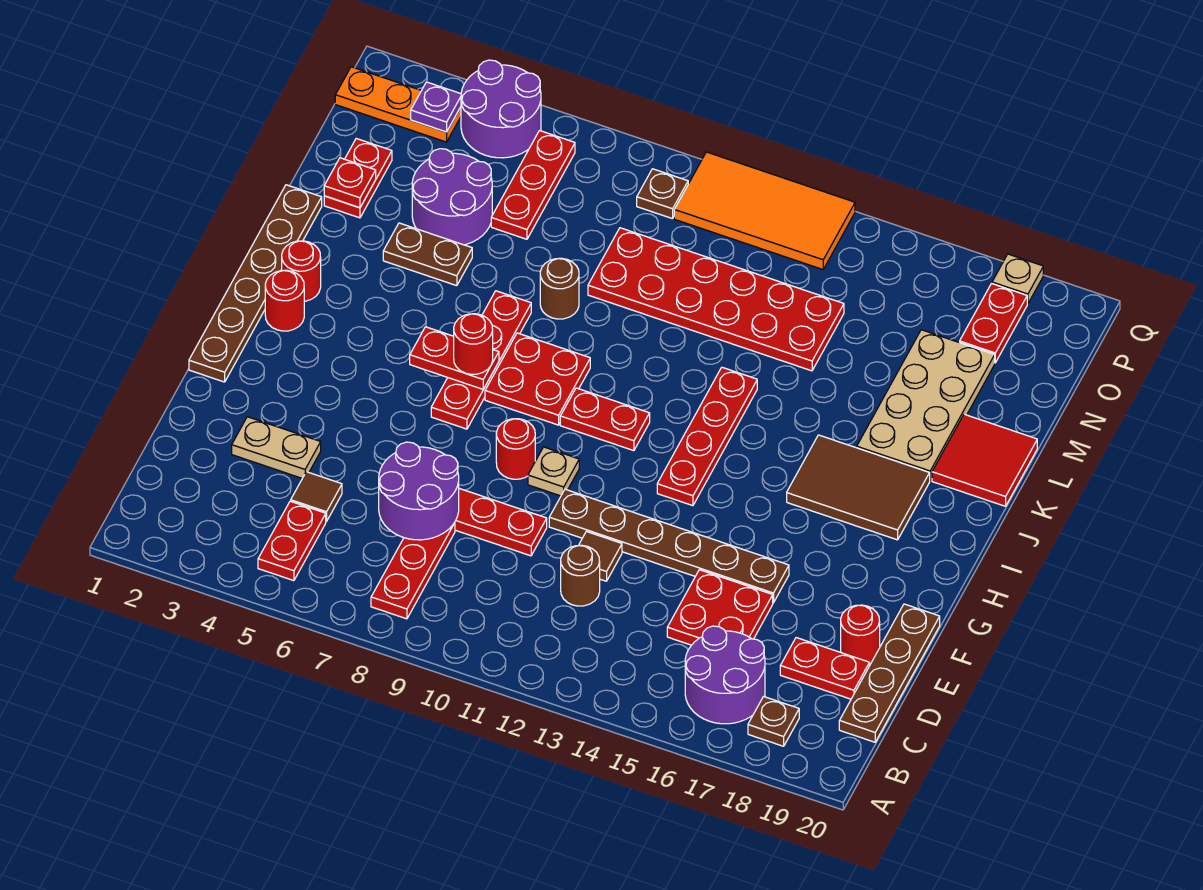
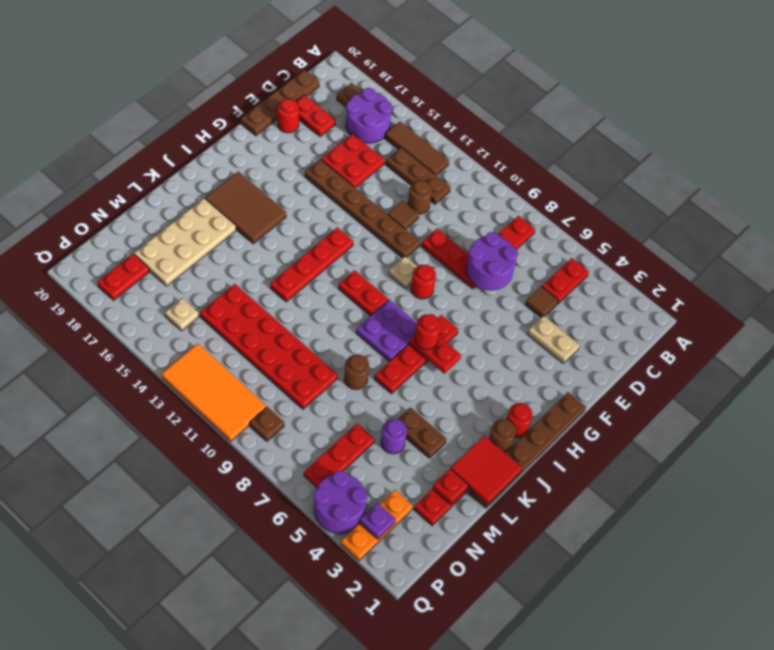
none -> brown 1x3 tile [385,122,449,175]
none -> brown 1x3 plate [386,147,451,204]
red 2x2 plate [485,333,590,425] -> purple 2x2 plate [356,300,417,361]
red 1x1 round brick [282,241,321,301] -> brown 1x1 round brick [489,419,516,453]
red 2x2 tile [932,414,1037,506] -> red 2x2 tile moved to [451,435,522,504]
purple 2x2 round brick [412,149,492,245] -> purple 1x1 round brick [381,419,407,454]
orange 1x3 plate [335,67,461,142] -> orange 1x3 plate turned to [341,490,413,561]
tan 1x1 plate [992,254,1043,304] -> tan 1x1 plate moved to [165,298,199,331]

